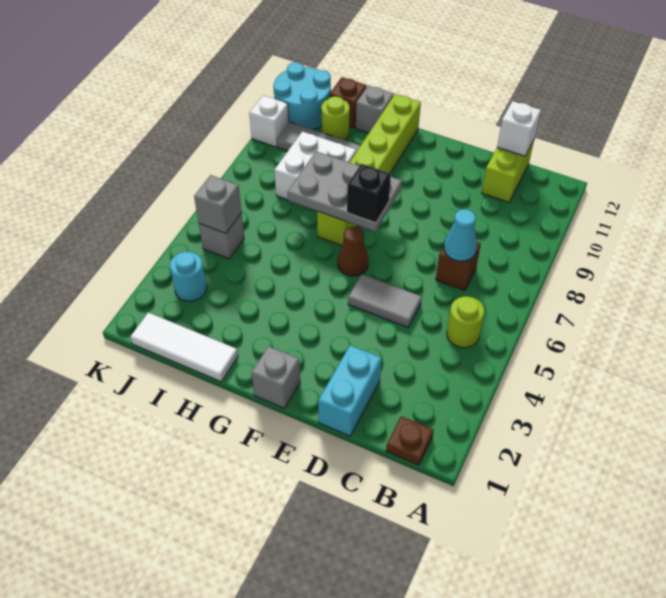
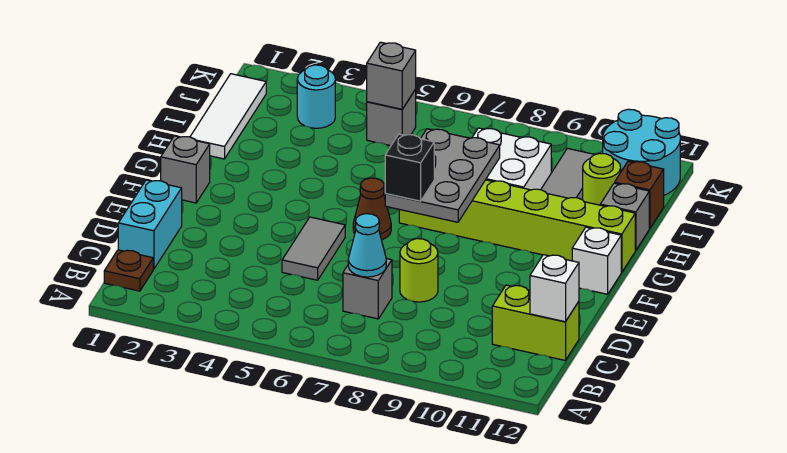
lime 1x1 round brick [447,297,485,348] -> lime 1x1 round brick moved to [400,239,438,302]
brown 1x1 brick [436,242,481,291] -> grey 1x1 brick [343,258,392,319]
cyan 1x2 brick [318,345,382,436] -> cyan 1x2 brick turned to [118,180,182,269]
white 1x1 brick [249,95,289,147] -> white 1x1 brick moved to [572,227,621,294]

